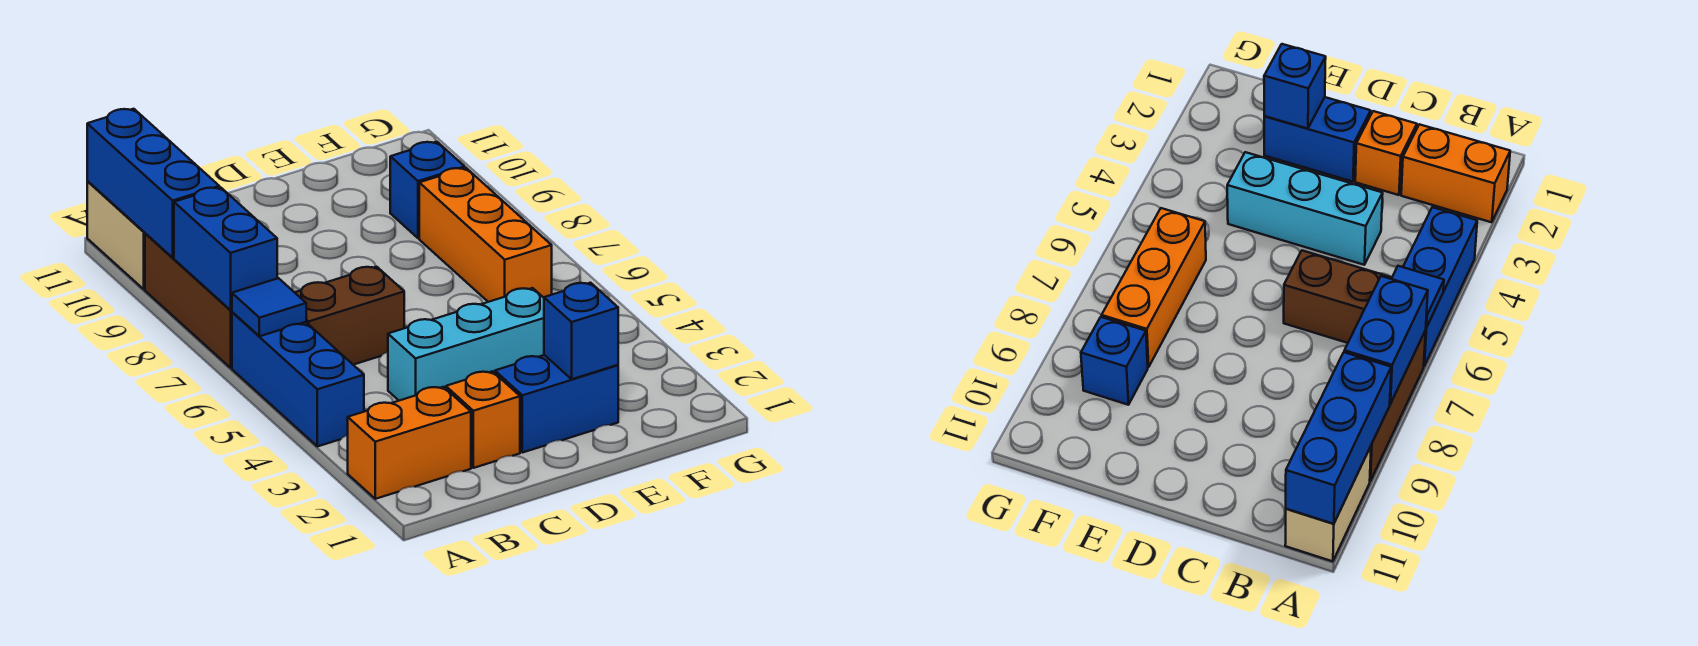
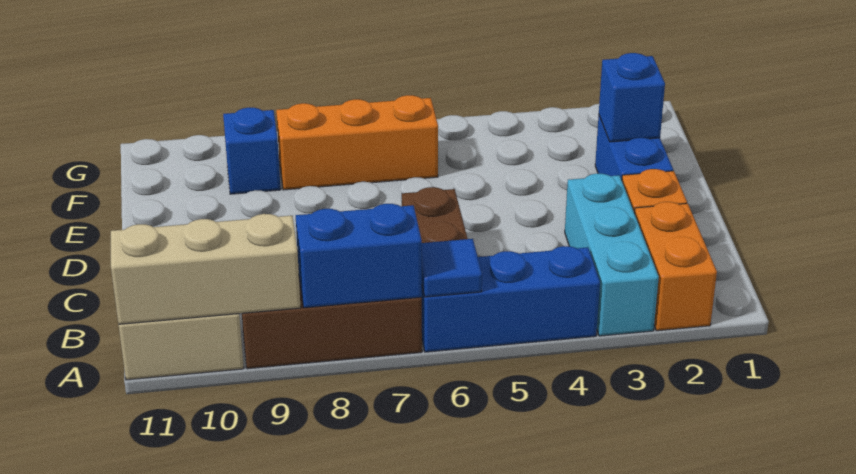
blue 1x3 brick [87,109,219,258] -> tan 1x3 brick [111,214,301,324]
cyan 1x3 brick [388,288,544,401] -> cyan 1x3 brick moved to [565,173,659,336]

